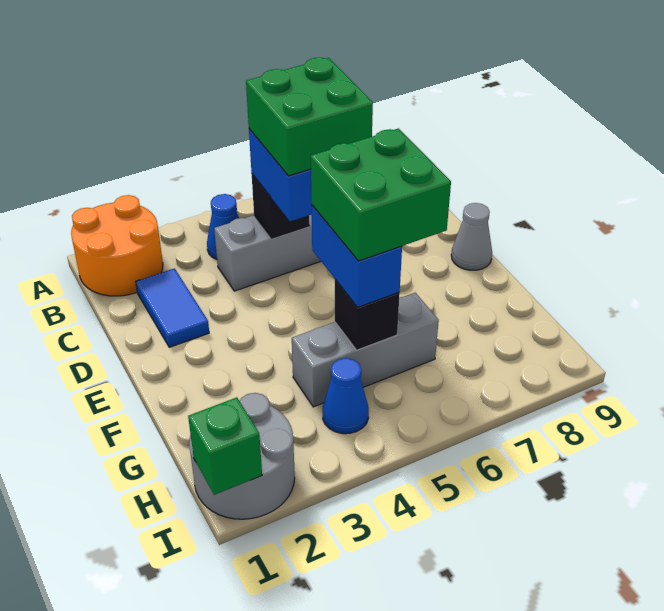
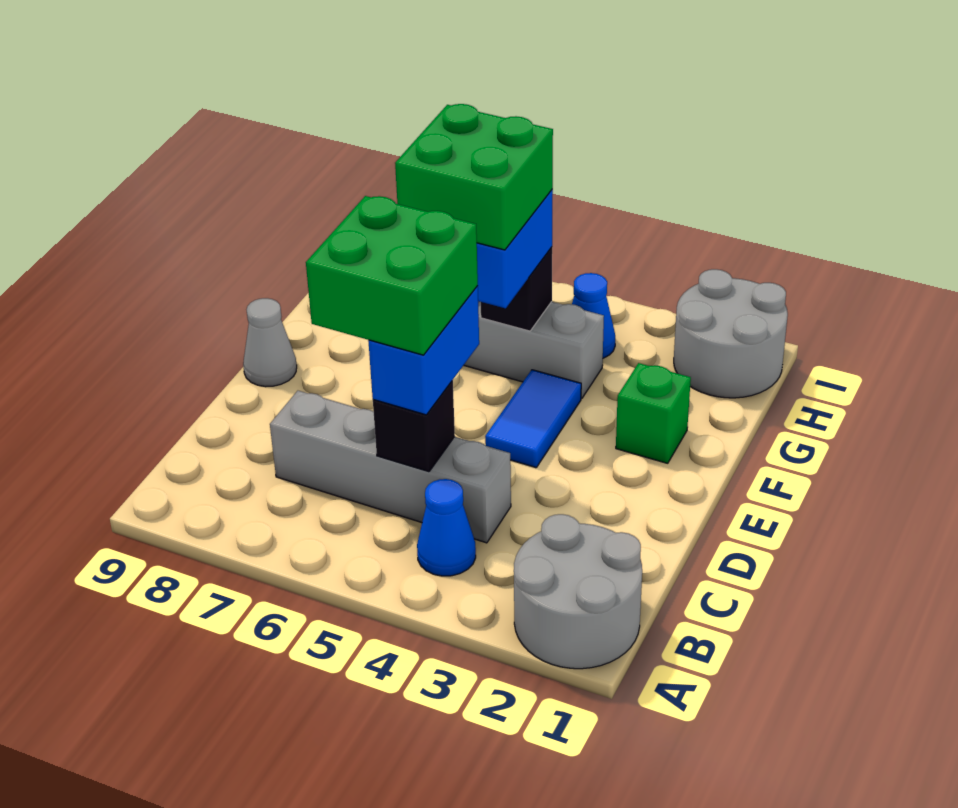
orange 2x2 round brick [71,195,163,296] -> grey 2x2 round brick [514,514,642,669]
blue 1x2 tile [136,269,209,347] -> blue 1x2 tile moved to [485,370,581,468]
green 1x1 brick [188,397,262,495] -> green 1x1 brick moved to [616,363,691,463]

